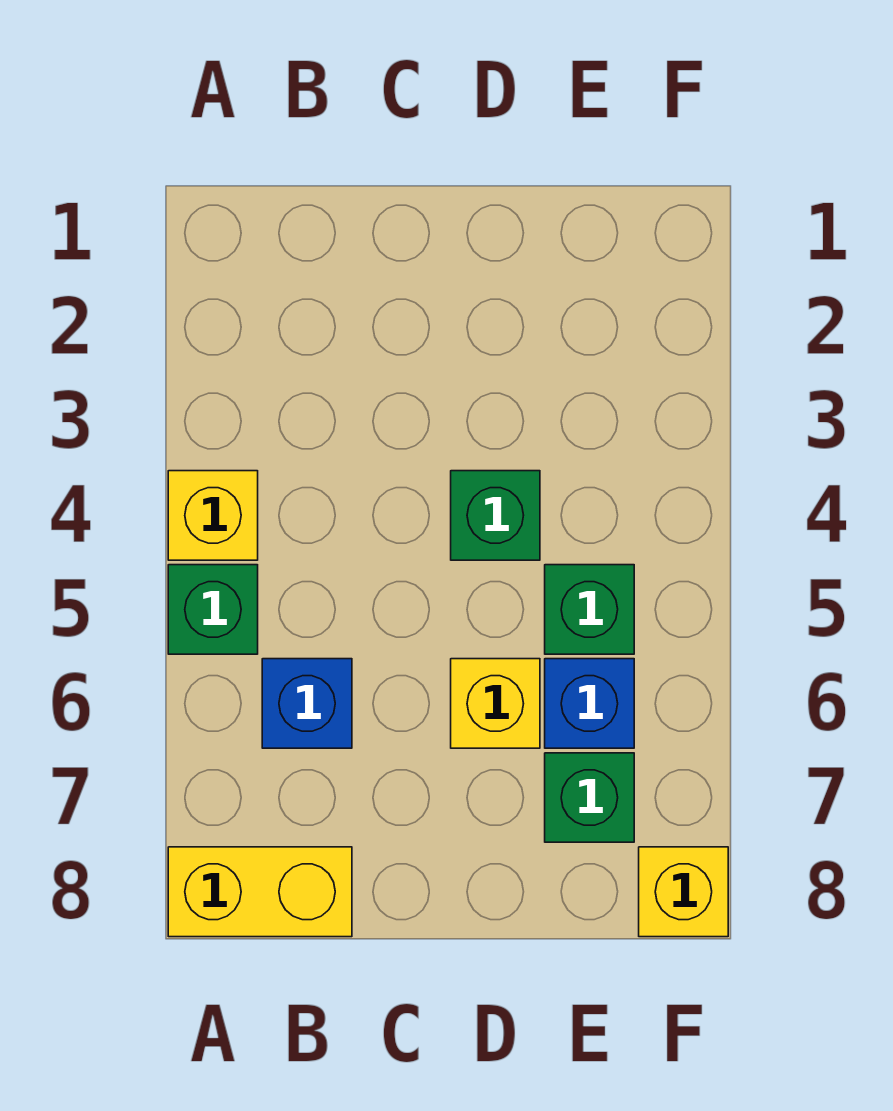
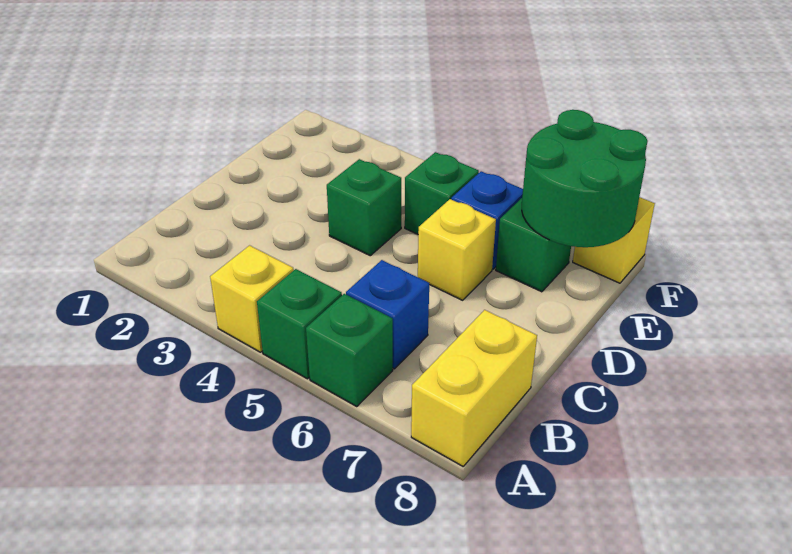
none -> green 1x1 brick [306,294,393,407]
none -> green 2x2 round brick [522,110,647,247]

